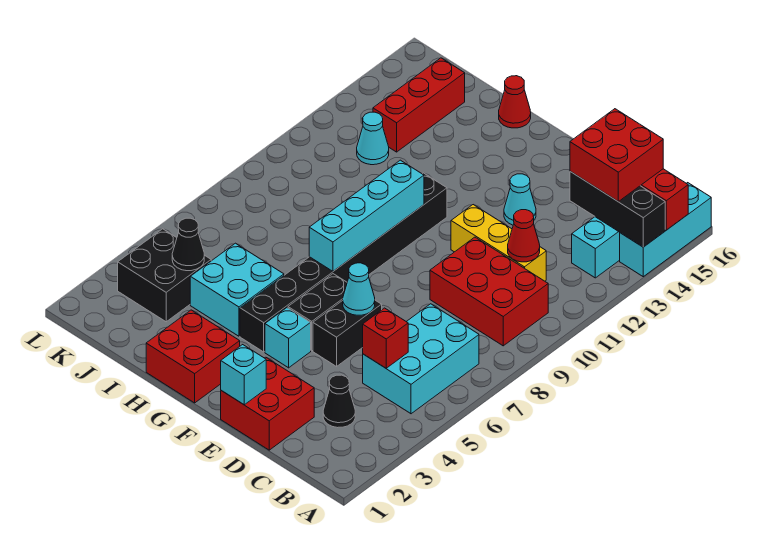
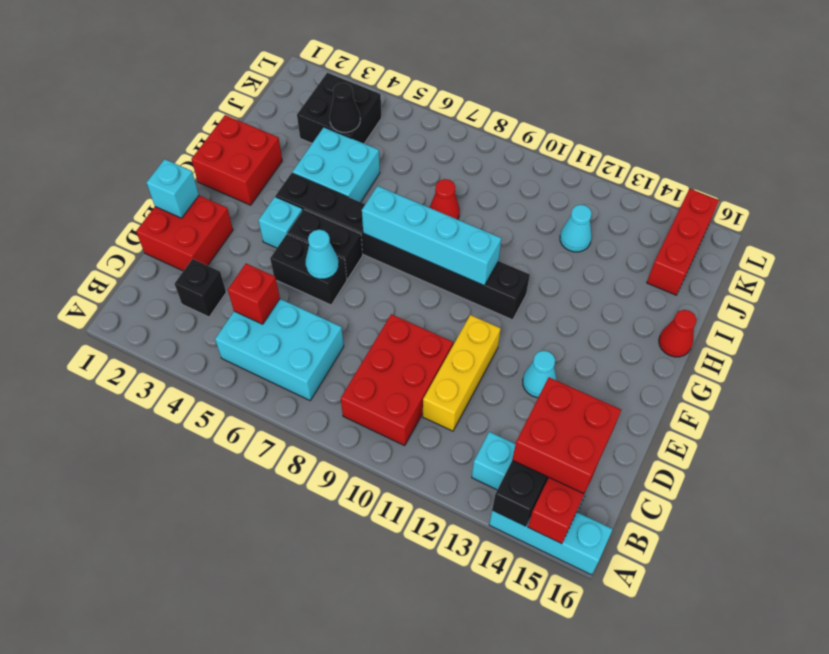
black 1x1 cone [323,375,355,428] -> black 1x1 brick [174,259,226,317]
red 1x1 cone [508,210,540,262] -> red 1x1 cone moved to [430,179,460,219]
red 1x3 brick [373,58,465,152] -> red 1x3 brick turned to [647,189,719,295]

